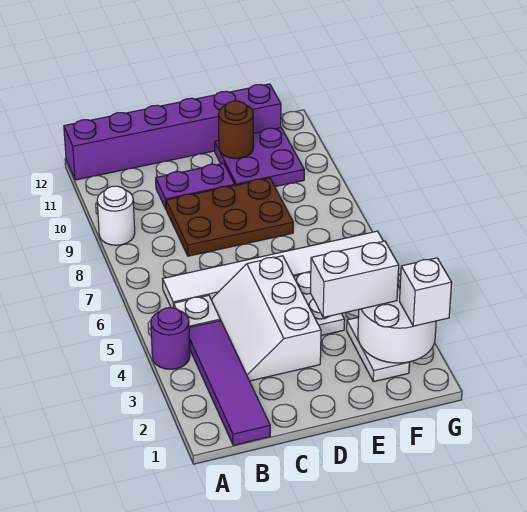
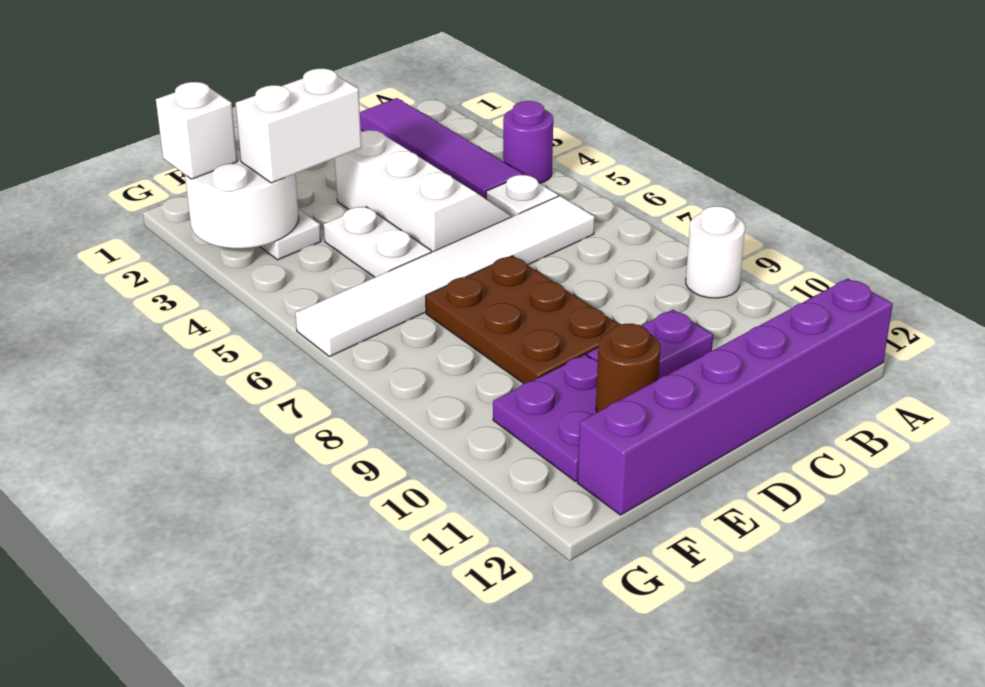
brown 2x3 plate [166,178,293,256] -> brown 2x3 plate turned to [426,256,619,384]

